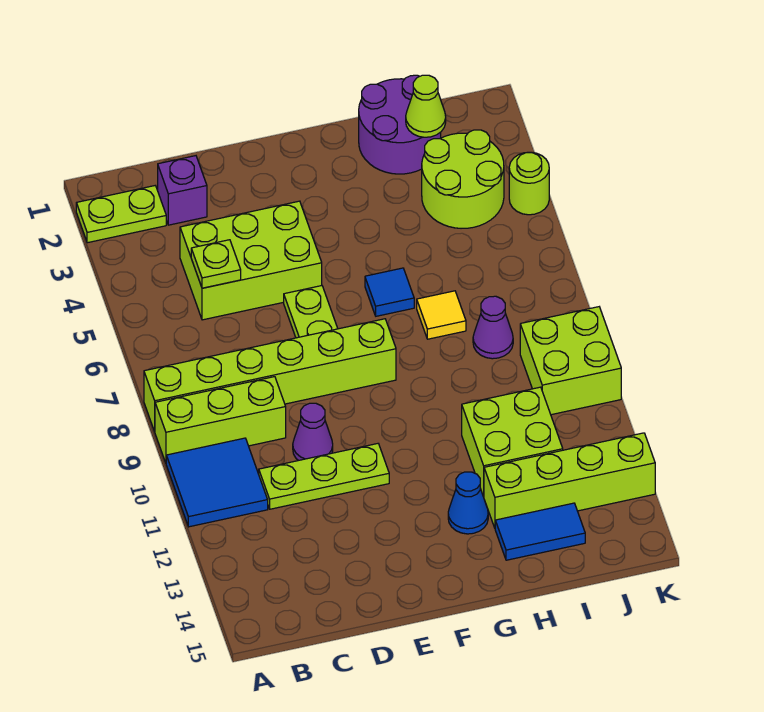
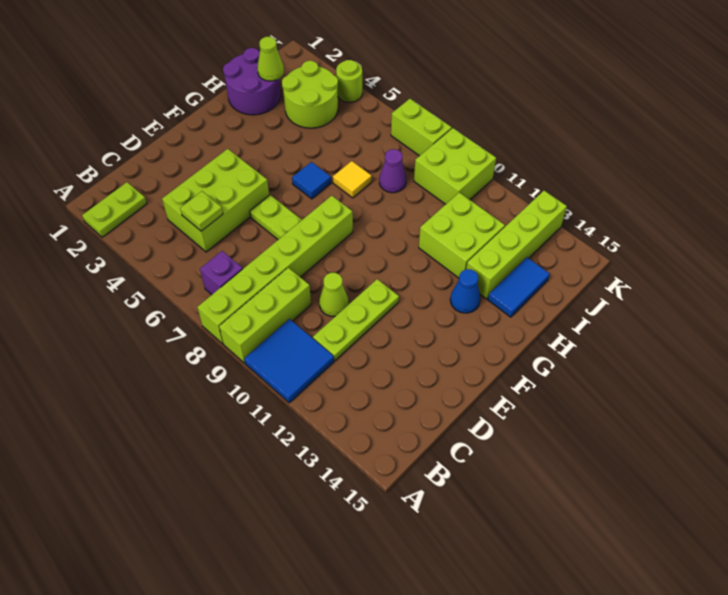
purple 1x1 brick [158,156,207,225] -> purple 1x1 brick moved to [200,251,243,295]
purple 1x1 cone [293,403,333,461] -> lime 1x1 cone [319,273,349,317]
none -> lime 1x2 brick [391,99,452,156]

